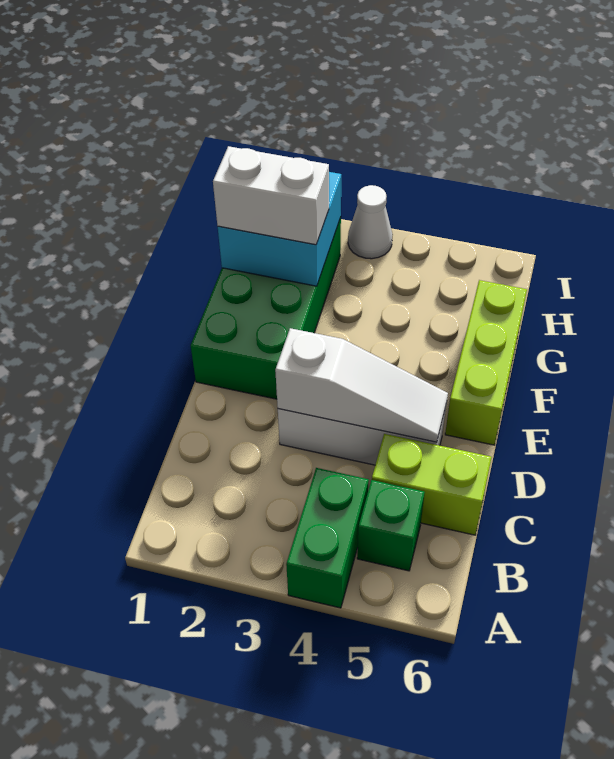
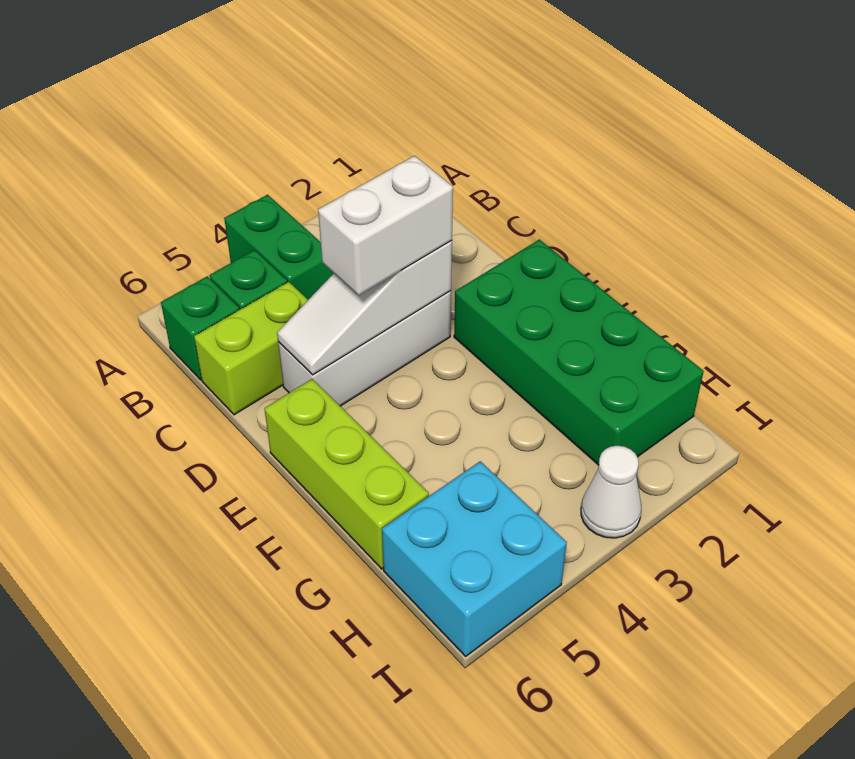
none -> green 1x1 brick [161,276,240,380]
cyan 2x2 brick [218,172,341,286] -> cyan 2x2 brick moved to [382,461,567,656]
white 1x2 brick [213,146,329,245] -> white 1x2 brick moved to [318,156,453,295]

